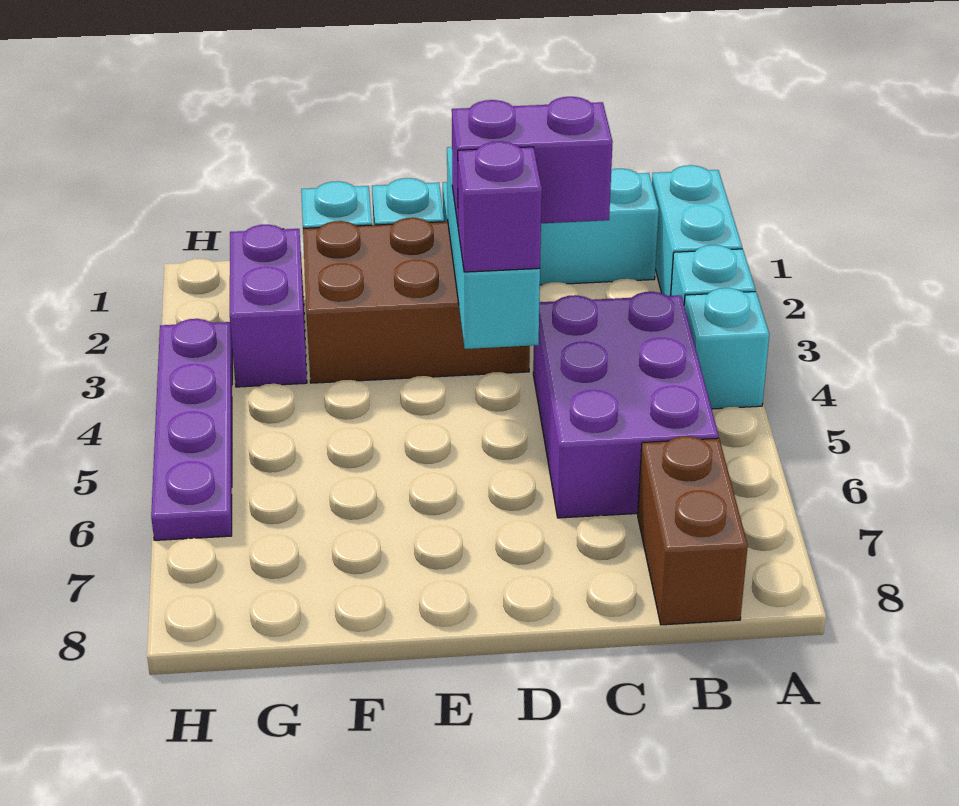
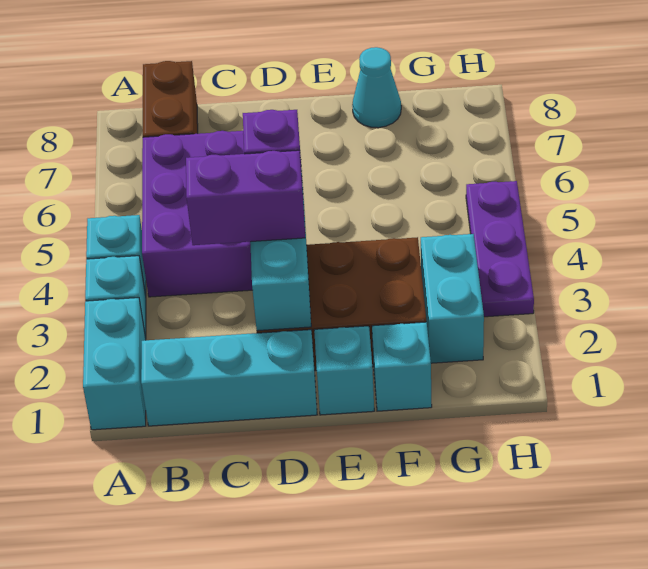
none -> cyan 1x1 cone [352,47,401,128]
purple 1x2 brick [230,225,307,387] -> cyan 1x2 brick [421,234,484,363]
purple 1x4 plate [151,319,232,540] -> purple 1x3 plate [466,181,534,317]

